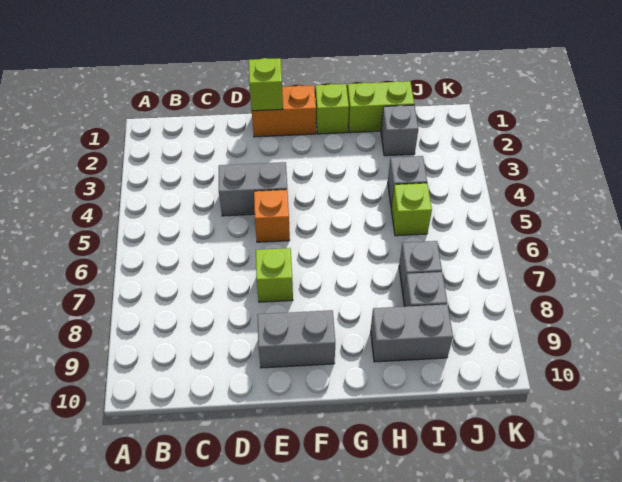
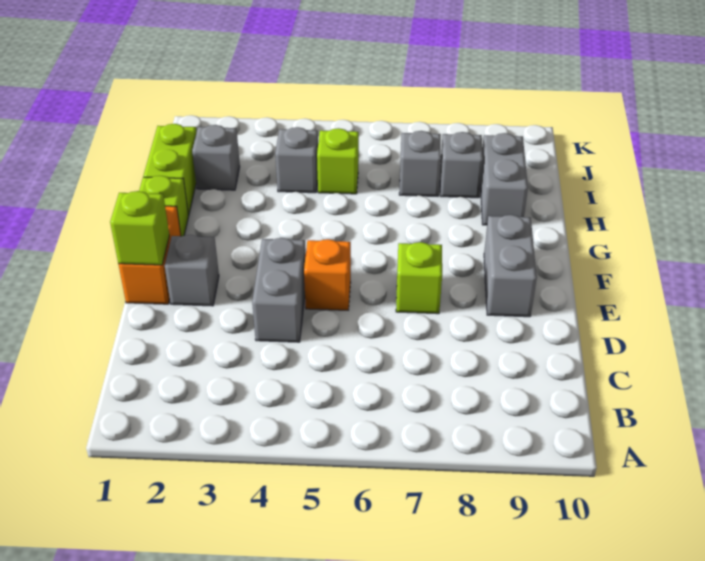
none -> grey 1x1 brick [165,235,219,306]

